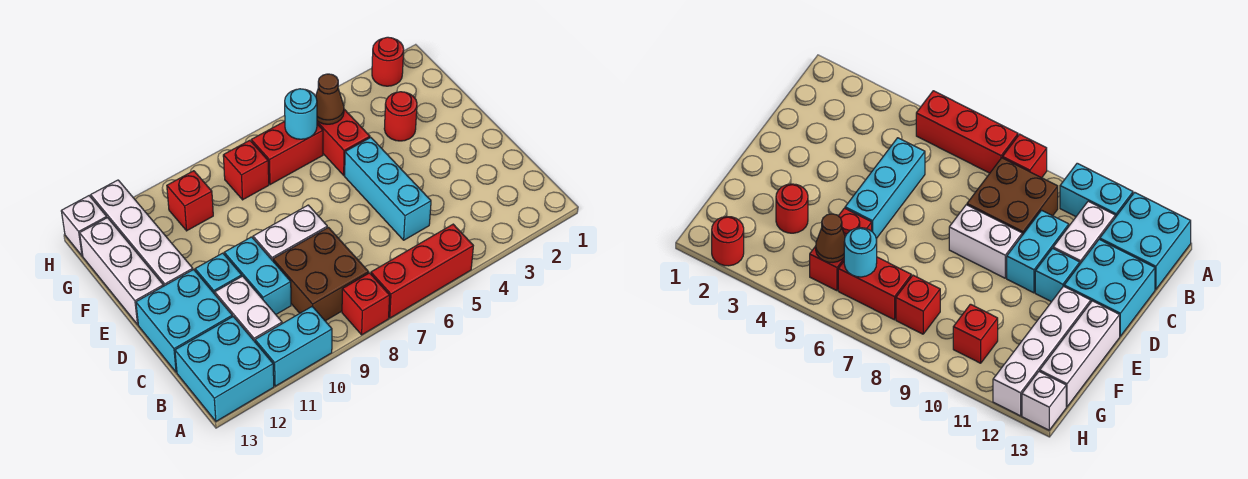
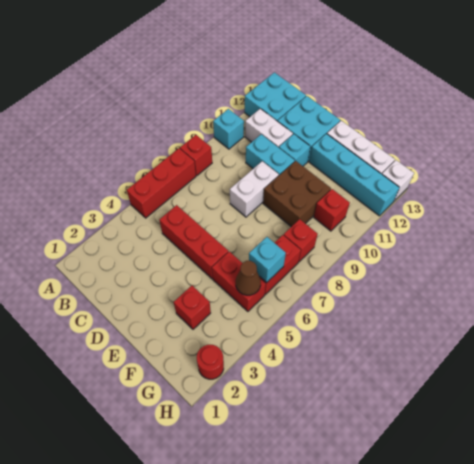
cyan 1x2 brick [255,306,332,386] -> cyan 1x1 brick [213,109,244,149]
brown 2x2 brick [273,227,369,321] -> brown 2x2 brick moved to [263,161,331,227]
cyan 1x3 brick [345,138,431,240] -> red 1x3 brick [159,205,228,279]
white 1x4 brick [91,180,193,286] -> cyan 1x4 brick [309,134,400,216]
red 1x1 round brick [384,92,417,141] -> red 1x1 brick [174,286,211,329]
cyan 1x1 round brick [285,89,317,139] -> cyan 1x1 brick [249,237,286,282]

